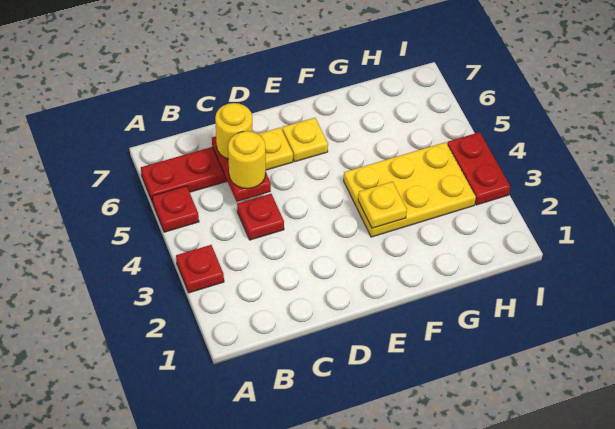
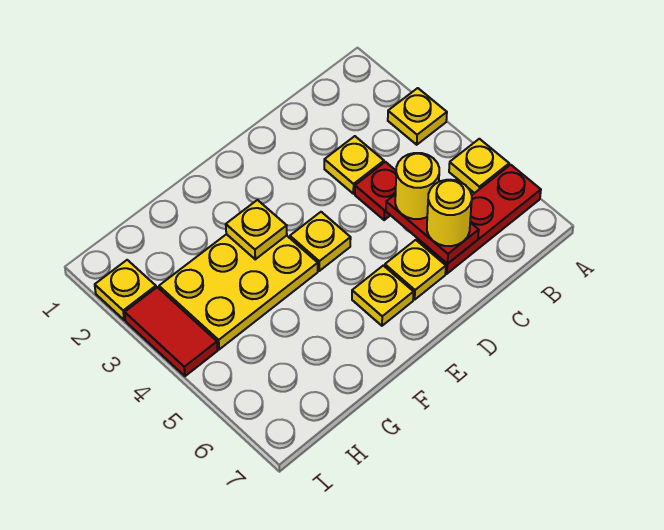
red 1x1 plate [176,245,224,293] -> yellow 1x1 plate [388,88,447,145]
red 1x1 plate [152,186,199,232] -> yellow 1x1 plate [449,139,509,193]
none -> yellow 1x1 plate [324,136,384,194]
none -> yellow 1x1 plate [290,212,351,271]
none -> yellow 1x1 plate [95,260,156,320]
red 1x2 plate [447,132,510,205] -> red 1x2 tile [125,287,218,376]

